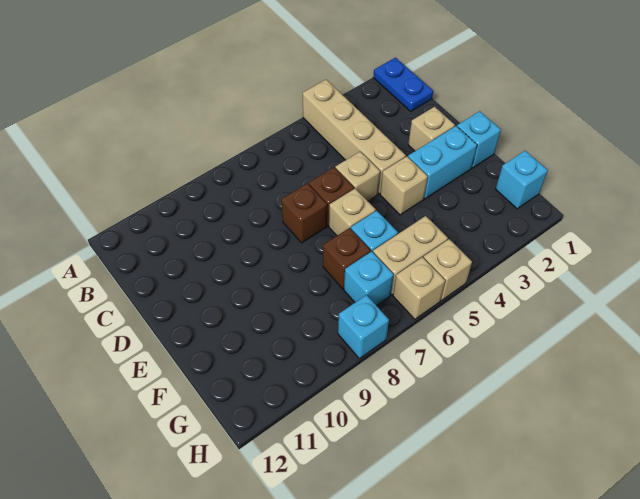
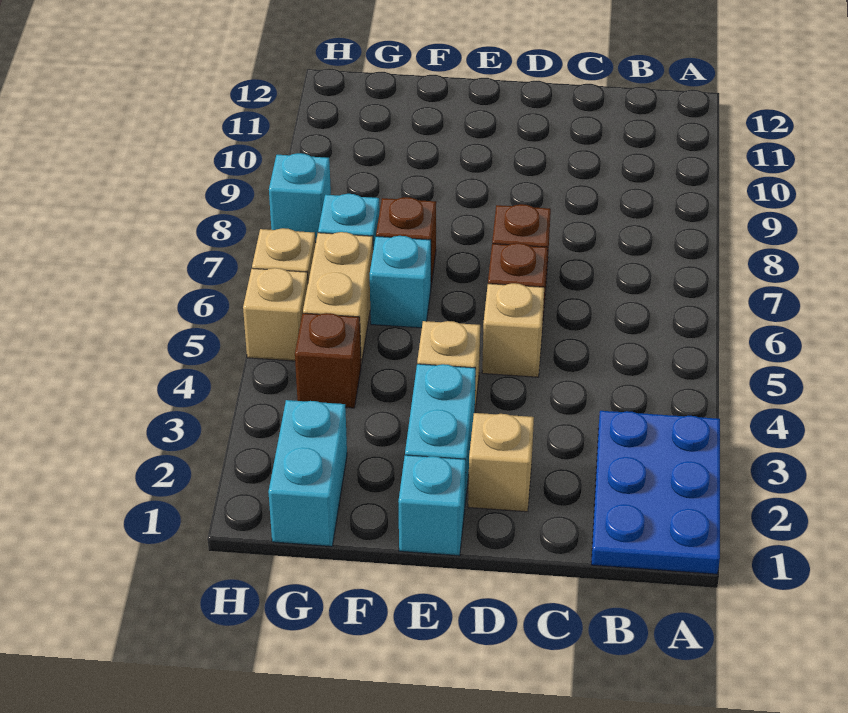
blue 1x2 plate [373,58,433,111] -> blue 2x3 plate [591,411,720,574]
tan 1x4 brick [303,80,406,194] -> none
tan 1x1 brick [329,189,376,235] -> none
cyan 1x1 brick [496,151,548,209] -> cyan 1x2 brick [268,400,347,546]
none -> brown 1x1 brick [295,313,361,408]

